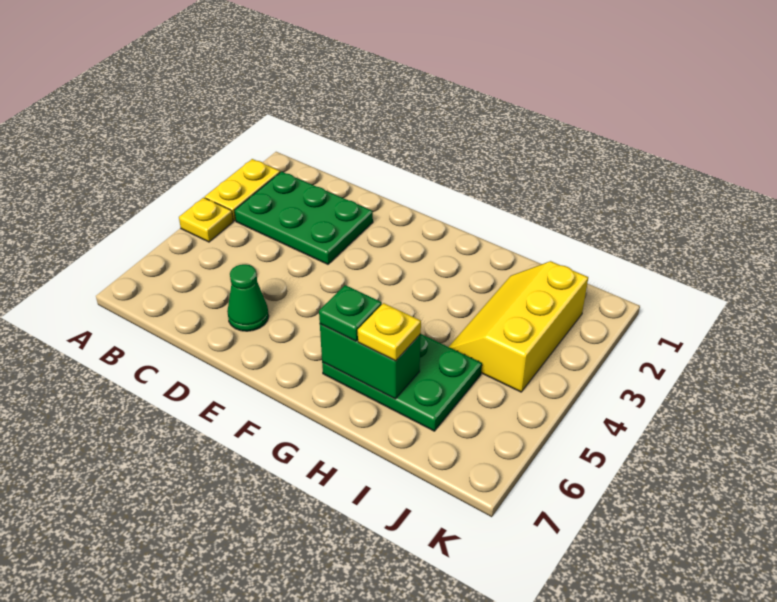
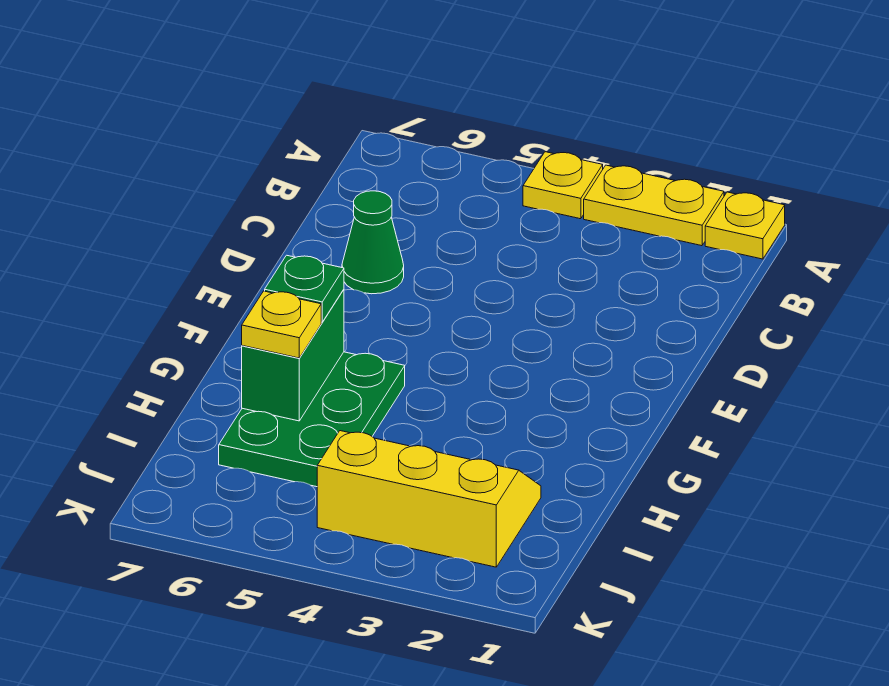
none -> yellow 1x1 plate [705,192,785,259]
green 2x3 plate [235,172,373,264] -> none

